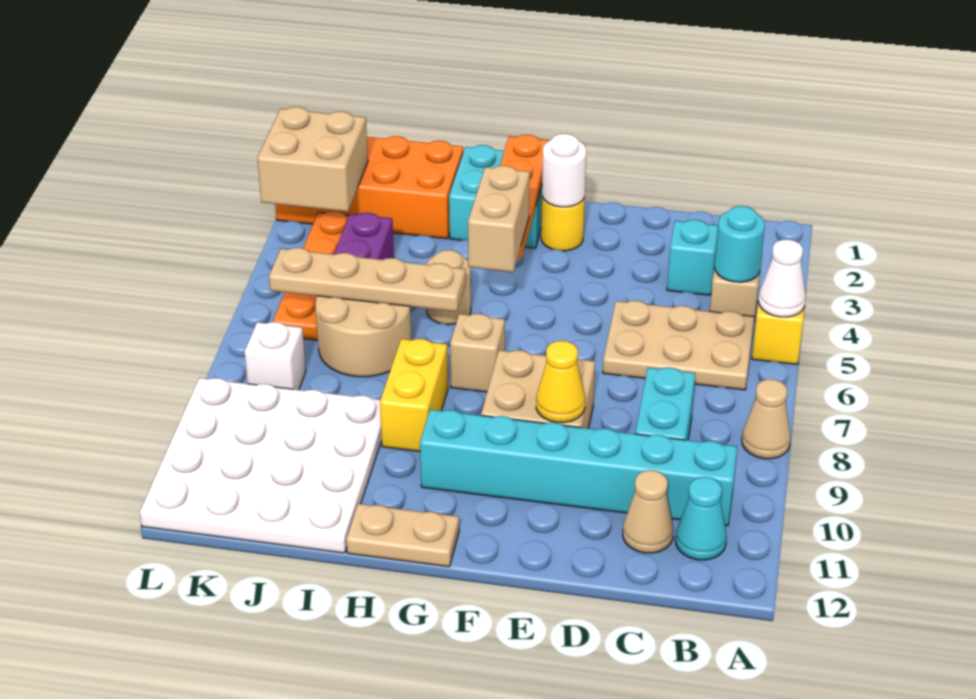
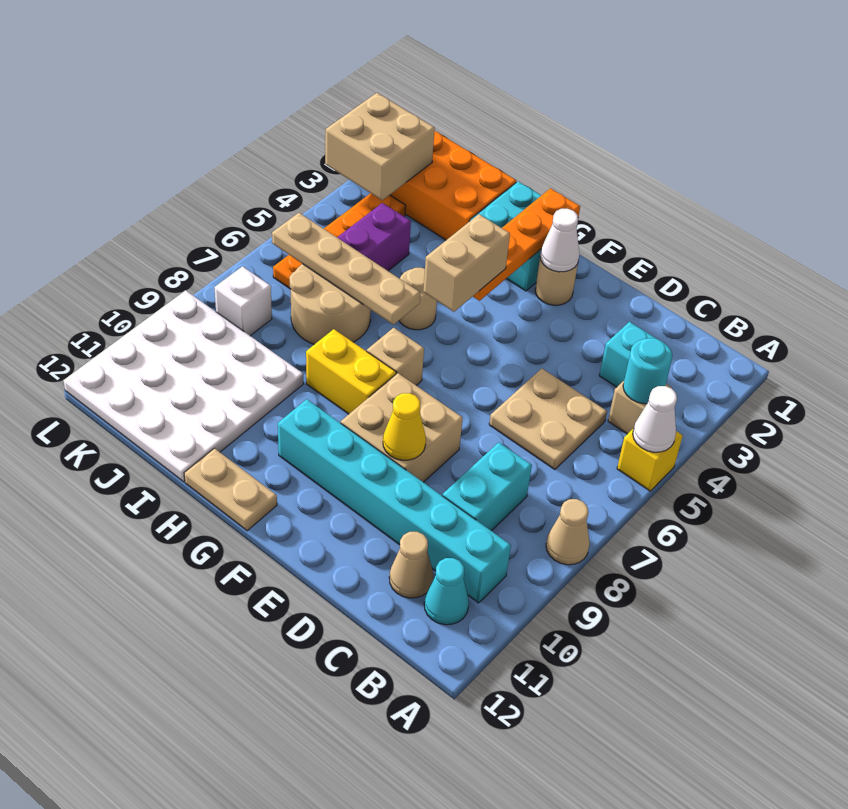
tan 2x3 plate [603,301,755,390] -> tan 2x2 plate [489,368,607,470]
yellow 1x1 round brick [541,197,585,251] -> tan 1x1 round brick [535,259,578,305]
white 1x1 round brick [542,134,586,207] -> white 1x1 cone [540,209,580,272]
yellow 1x2 brick [380,339,448,451] -> yellow 1x2 brick turned to [306,329,396,414]

